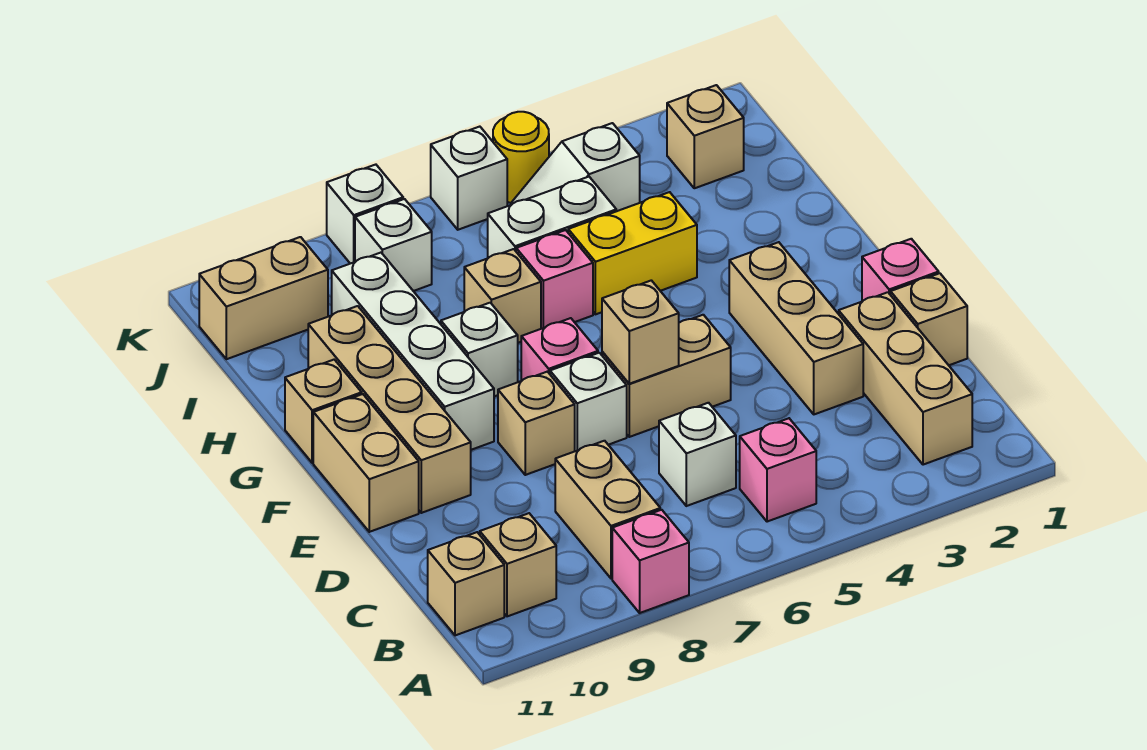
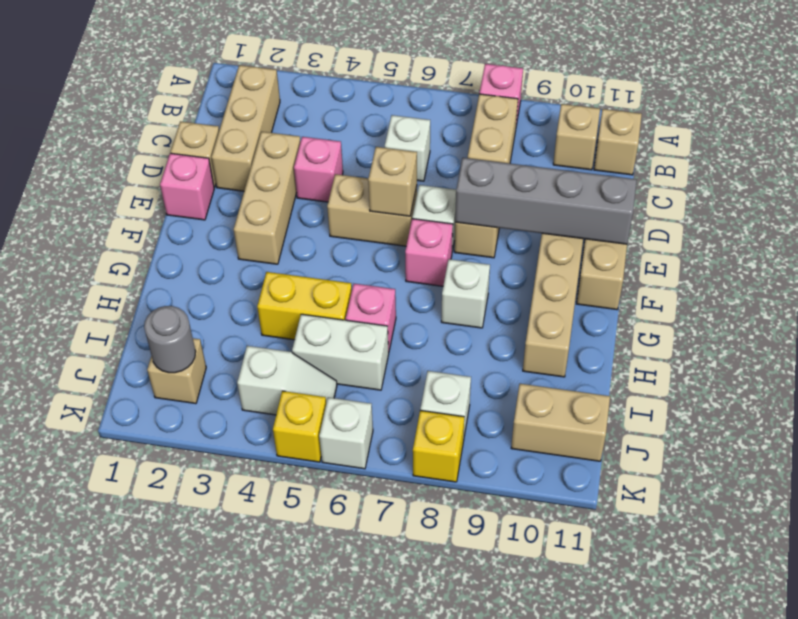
pink 1x1 brick [740,418,816,522] -> pink 1x1 brick moved to [294,137,343,202]
none -> grey 1x4 brick [455,158,637,244]
white 1x4 brick [332,253,494,450] -> none
tan 1x1 brick [285,360,362,463] -> none
tan 1x1 brick [464,249,541,343] -> none
none -> grey 1x1 round brick [144,306,196,373]
yellow 1x1 round brick [493,112,549,203] -> yellow 1x1 brick [273,391,326,462]
white 1x1 brick [327,165,403,264] -> yellow 1x1 brick [413,410,464,482]

